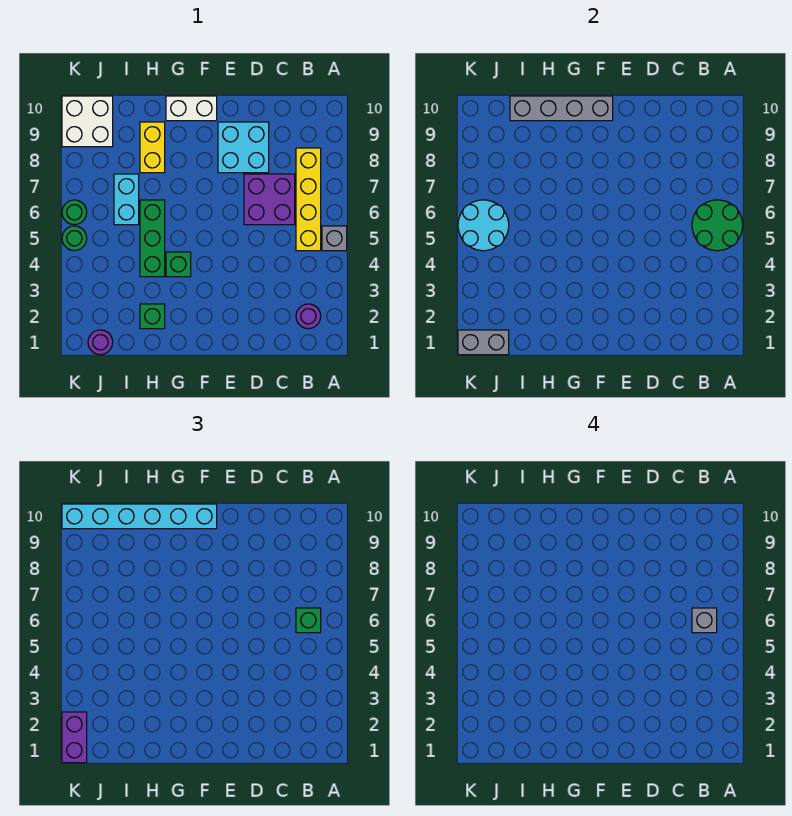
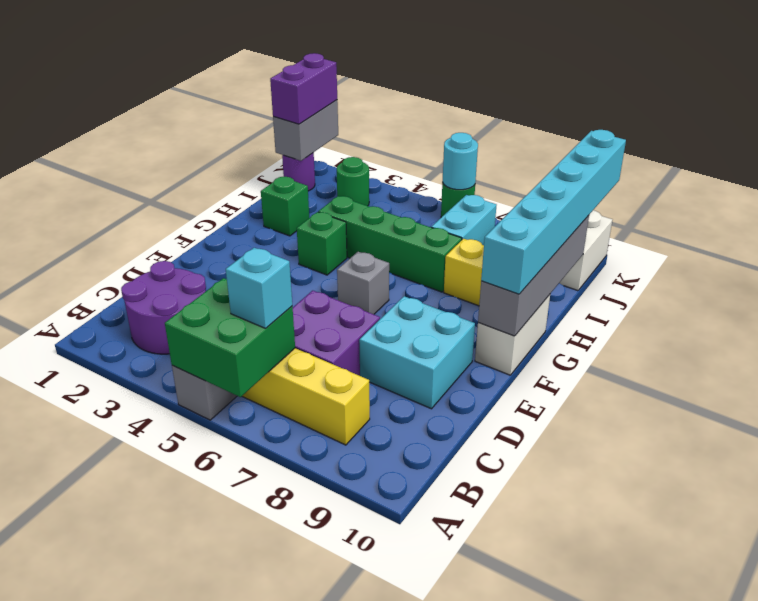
green 2x2 round brick [692,200,743,251] -> green 2x2 brick [165,278,295,397]
purple 1x1 round brick [296,304,321,329] -> purple 2x2 round brick [121,261,206,354]
green 1x1 brick [296,608,321,633] -> cyan 1x1 brick [226,248,292,328]
grey 1x1 brick [692,608,717,633] -> grey 1x1 brick moved to [337,252,389,314]
green 1x3 brick [140,200,165,277] -> green 1x4 brick [318,196,462,292]
cyan 1x2 brick [114,174,139,225] -> cyan 1x2 brick turned to [431,195,496,245]
cyan 2x2 round brick [458,200,509,251] -> cyan 1x1 round brick [443,133,478,190]
purple 1x2 brick [62,712,87,763] -> purple 1x2 brick turned to [270,53,337,124]
green 1x1 round brick [62,226,87,251] -> green 1x1 round brick moved to [337,157,369,206]

